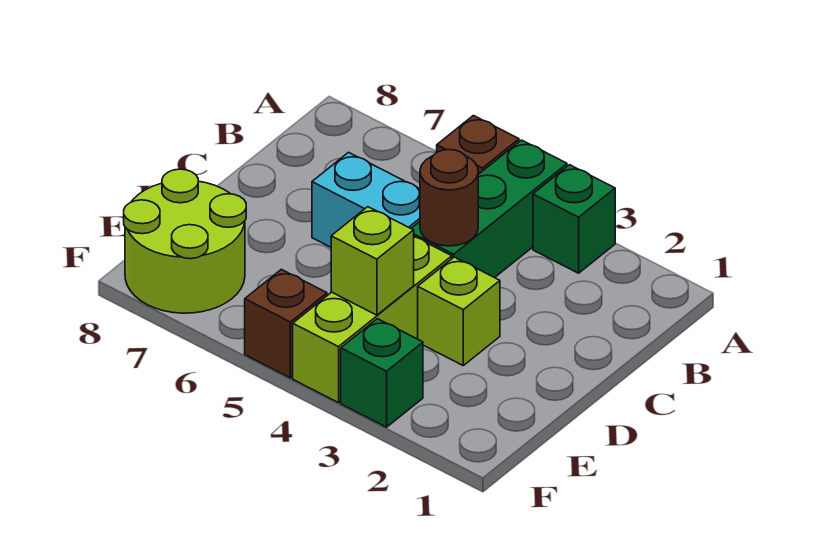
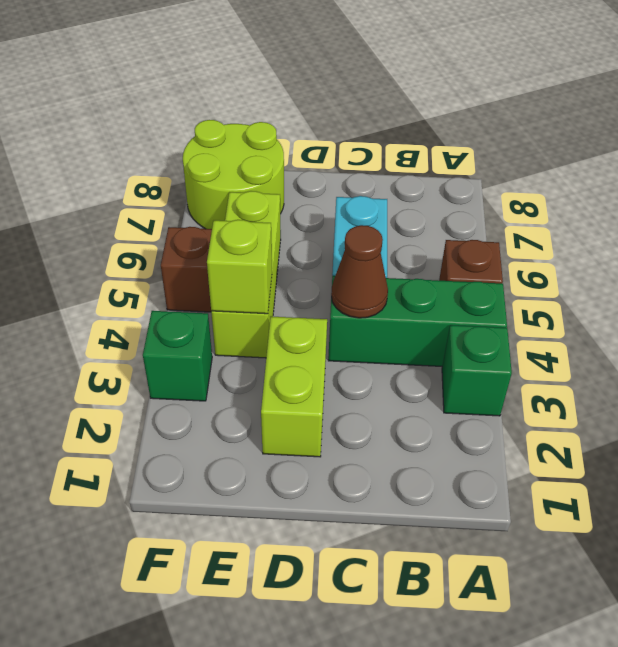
brown 1x1 round brick [420,150,478,246] -> brown 1x1 cone [331,225,388,318]
lime 1x1 brick [418,257,500,365] -> lime 1x2 brick [261,316,327,457]
lime 1x3 brick [293,237,452,403] -> lime 1x3 brick turned to [211,191,281,358]

